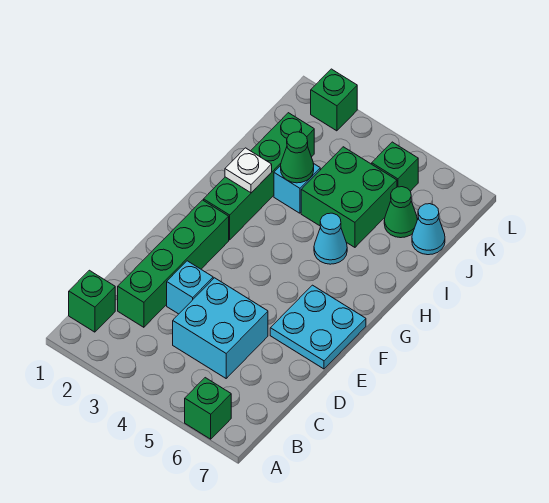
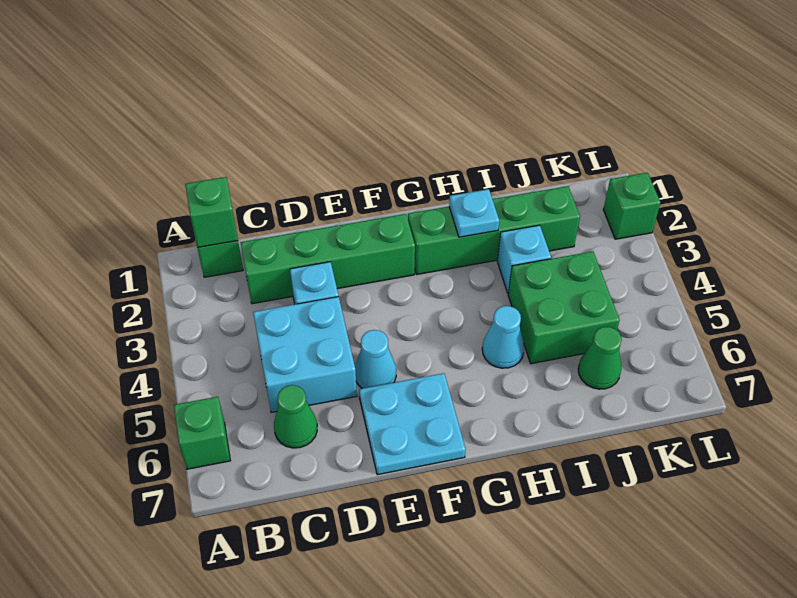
white 1x1 plate [225,148,272,193] -> cyan 1x1 plate [449,189,499,237]
green 1x1 cone [281,132,314,183] -> green 1x1 cone moved to [274,385,317,448]
cyan 1x1 cone [412,204,445,255] -> cyan 1x1 cone moved to [355,330,396,388]
green 1x1 brick [372,142,418,191] -> green 1x1 brick moved to [185,177,238,247]

